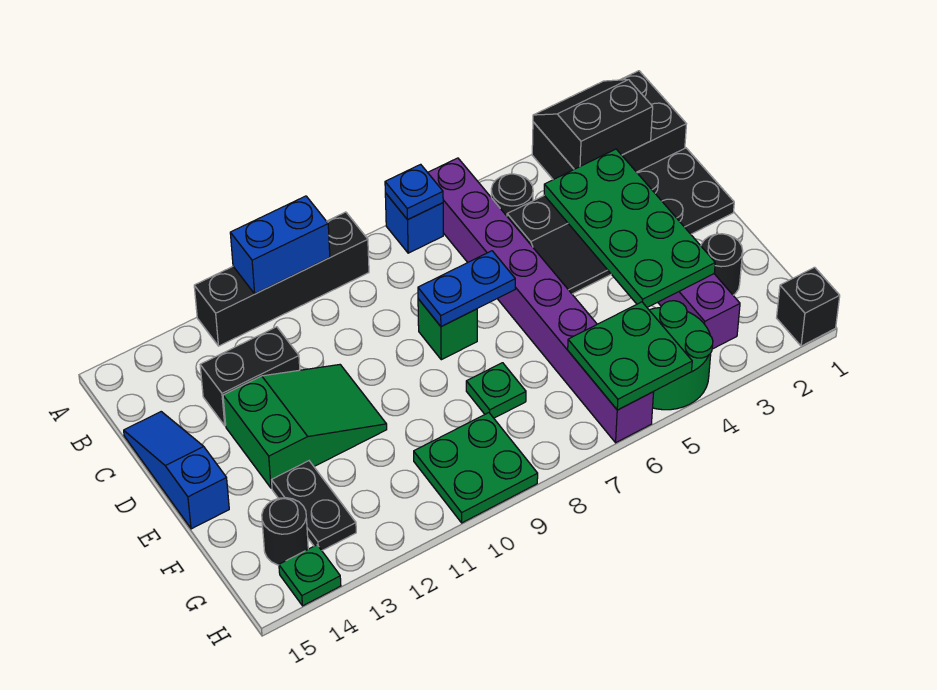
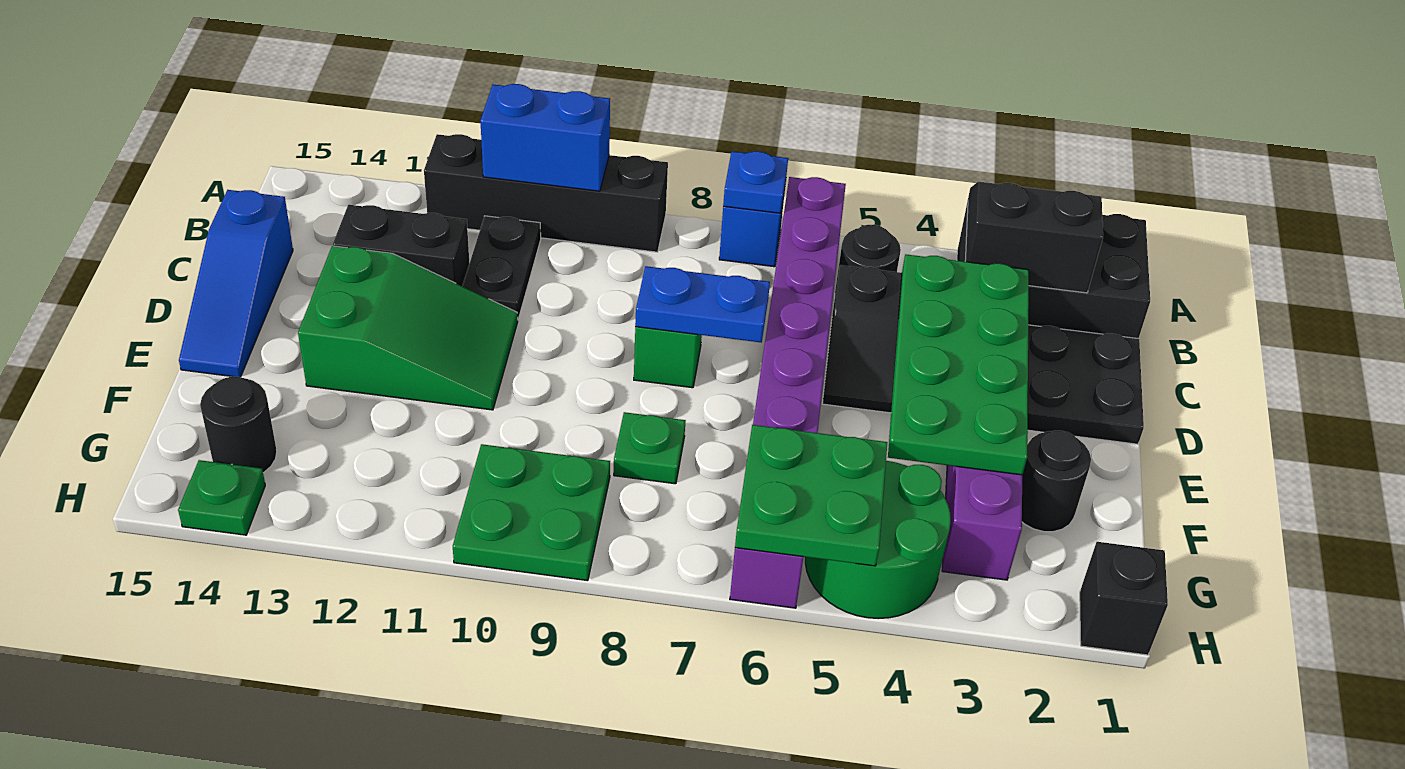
blue 1x3 slope [124,412,229,529] -> blue 1x3 slope turned to [179,190,293,377]
black 1x2 plate [272,461,356,550] -> black 1x2 plate moved to [462,216,541,319]

